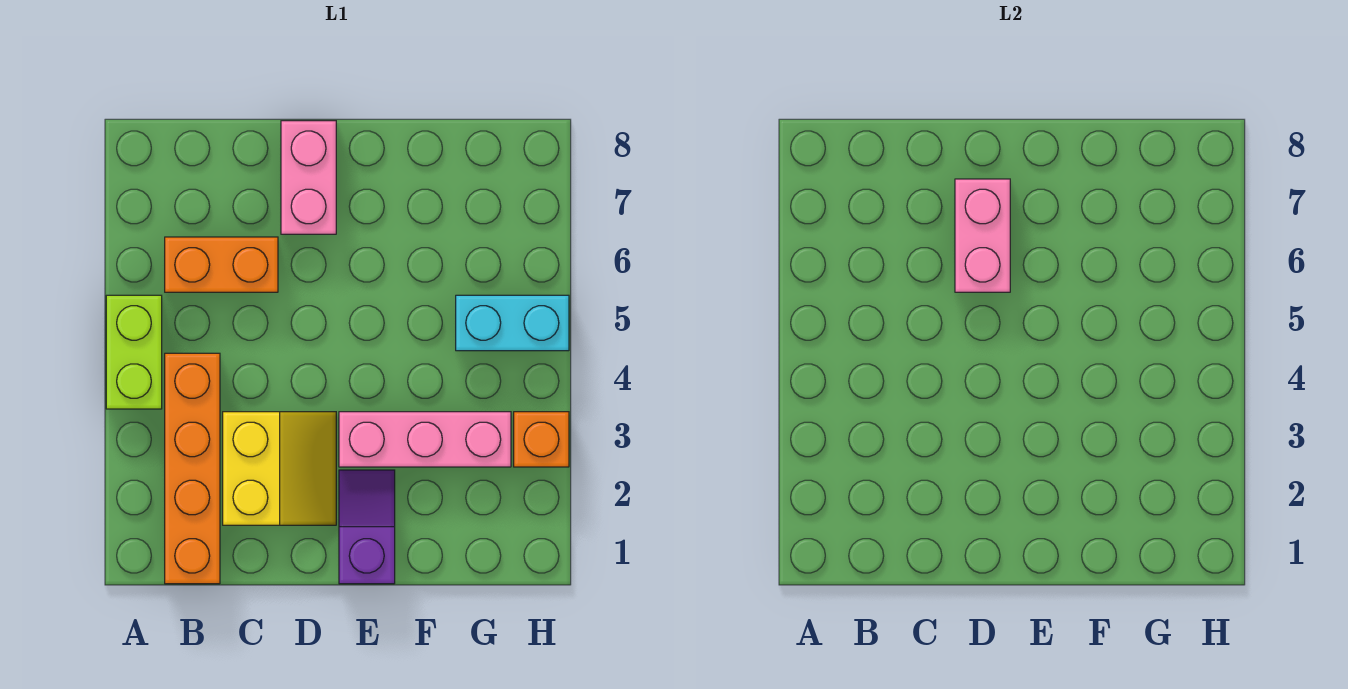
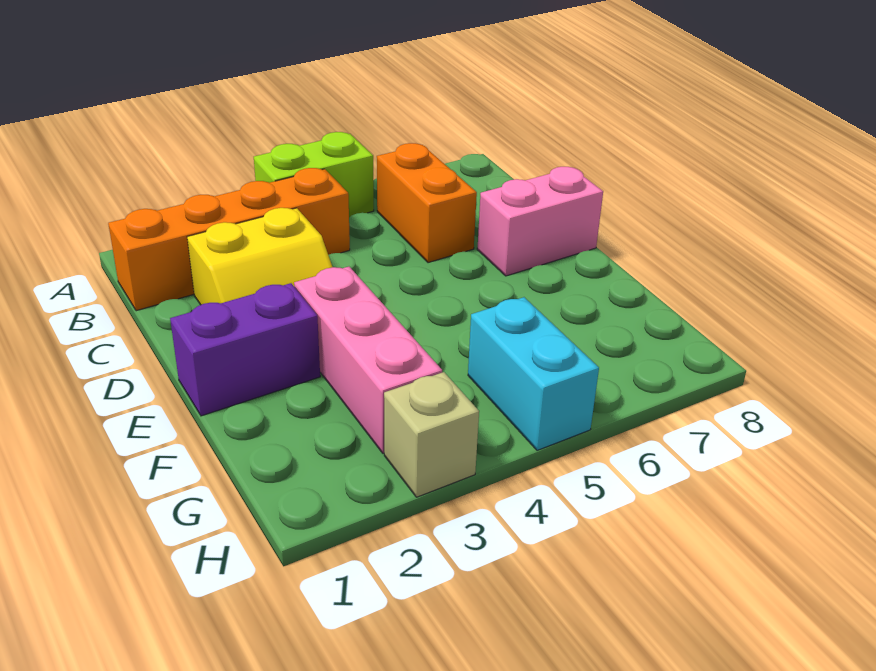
pink 1x2 brick [955,179,1010,292] -> none
purple 1x2 slope [339,470,395,584] -> purple 1x2 brick [170,283,320,416]
orange 1x1 brick [514,412,569,467] -> tan 1x1 brick [384,372,479,497]

